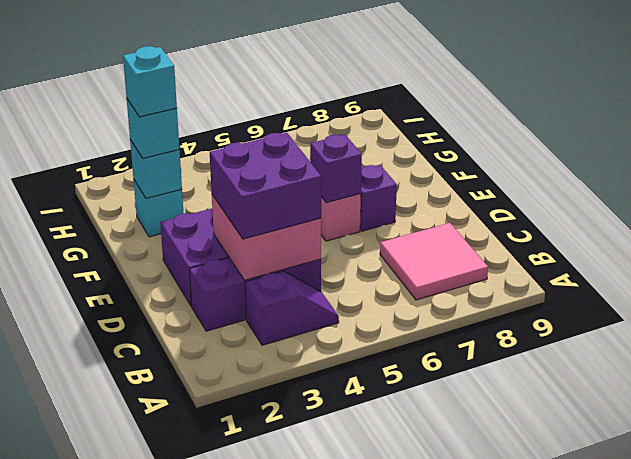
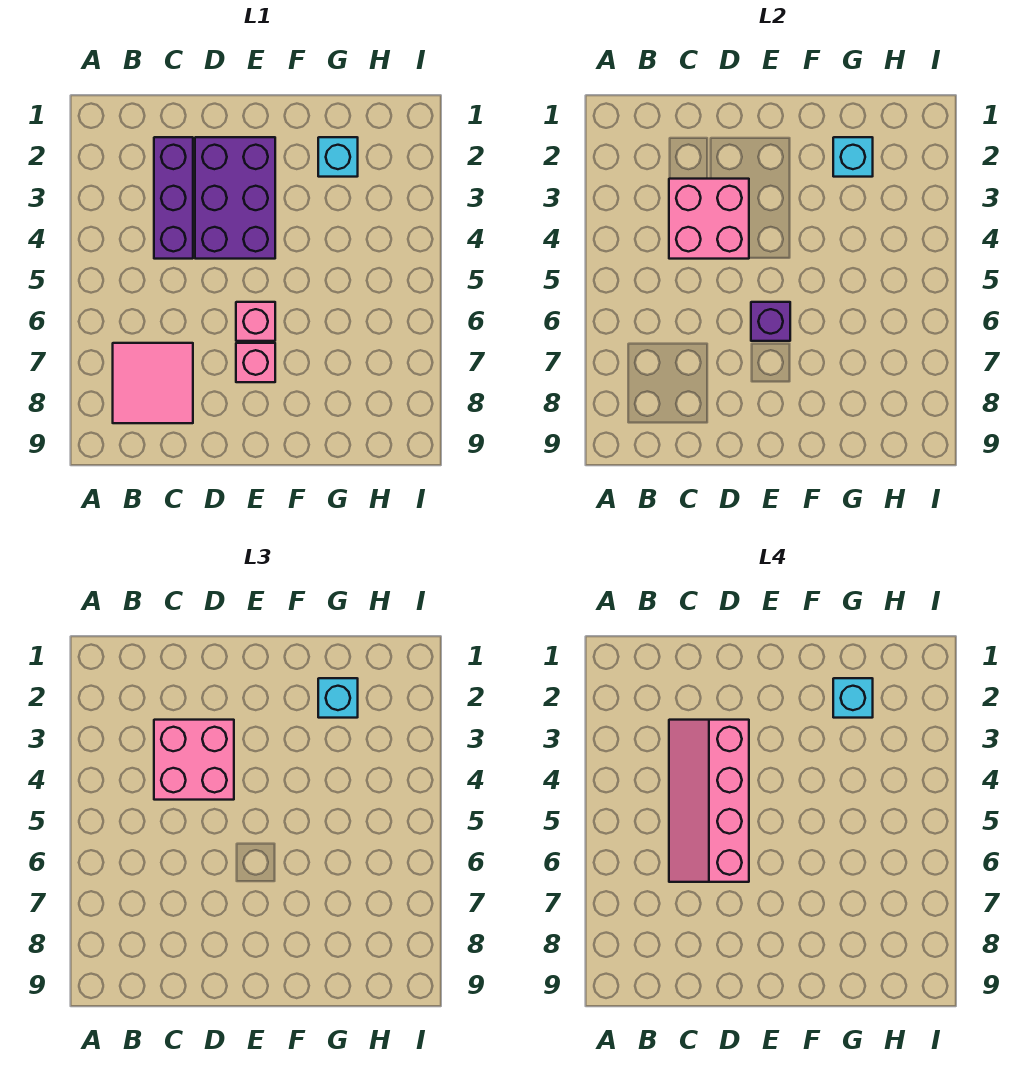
purple 1x2 slope [245,271,339,345] -> none
purple 2x2 brick [210,133,321,239] -> pink 2x2 brick [154,720,234,800]
none -> pink 2x4 slope [669,720,749,882]
purple 1x1 brick [360,165,397,231] -> pink 1x1 brick [236,343,275,382]

